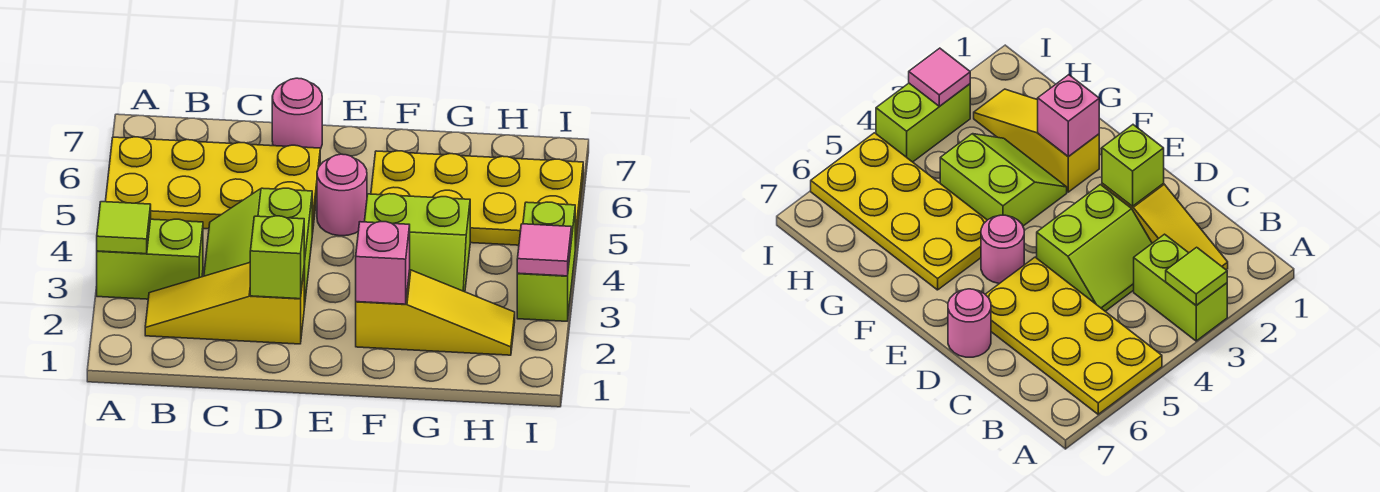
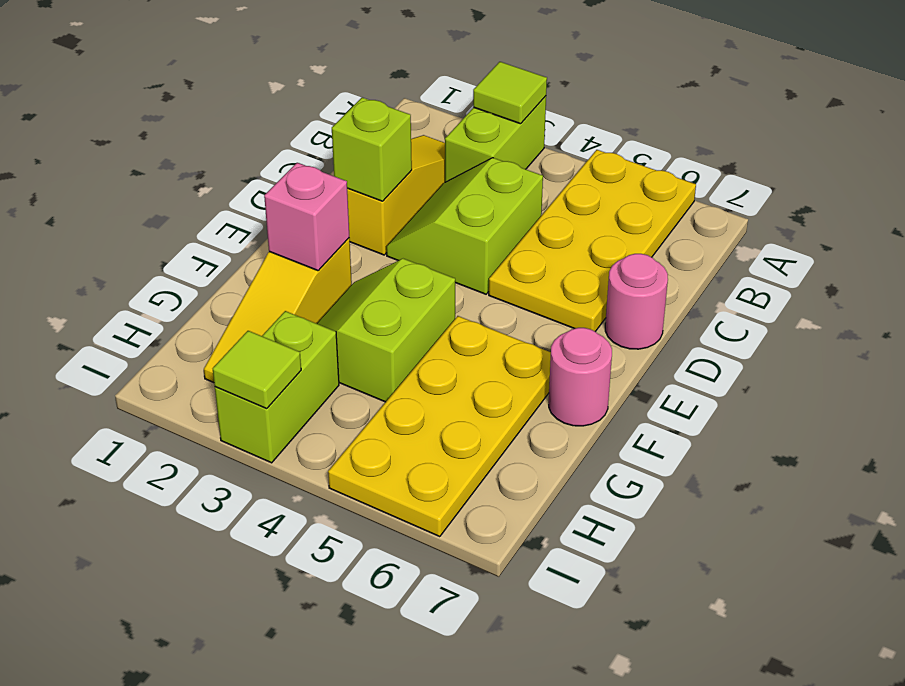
lime 2x2 slope [204,188,312,307] -> lime 2x2 slope turned to [386,158,543,294]
pink 1x1 round brick [317,154,367,236] -> pink 1x1 round brick moved to [549,328,612,426]
lime 1x2 brick [517,202,575,321] -> lime 1x2 brick turned to [215,311,339,463]
pink 1x1 tile [517,224,571,276] -> lime 1x1 tile [213,331,301,409]

